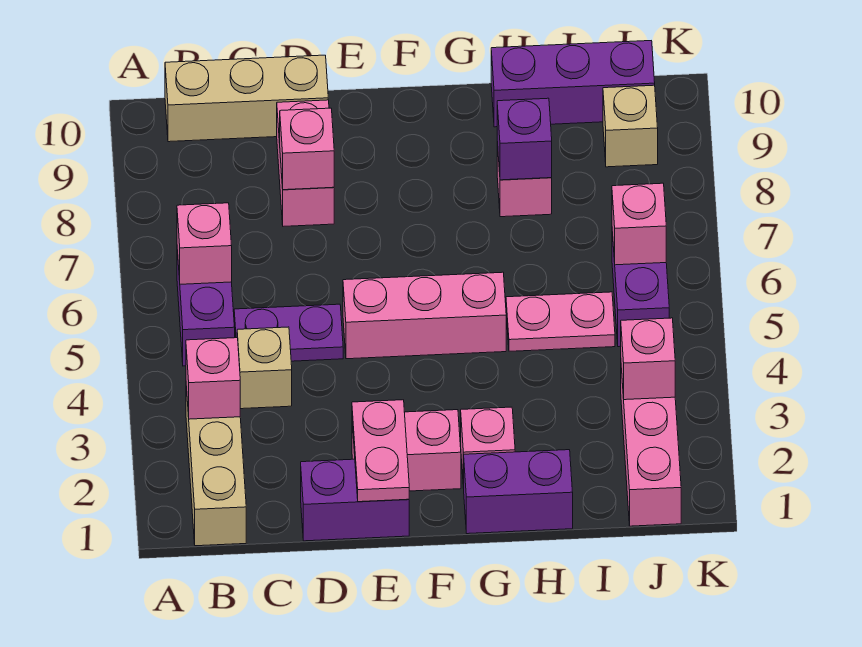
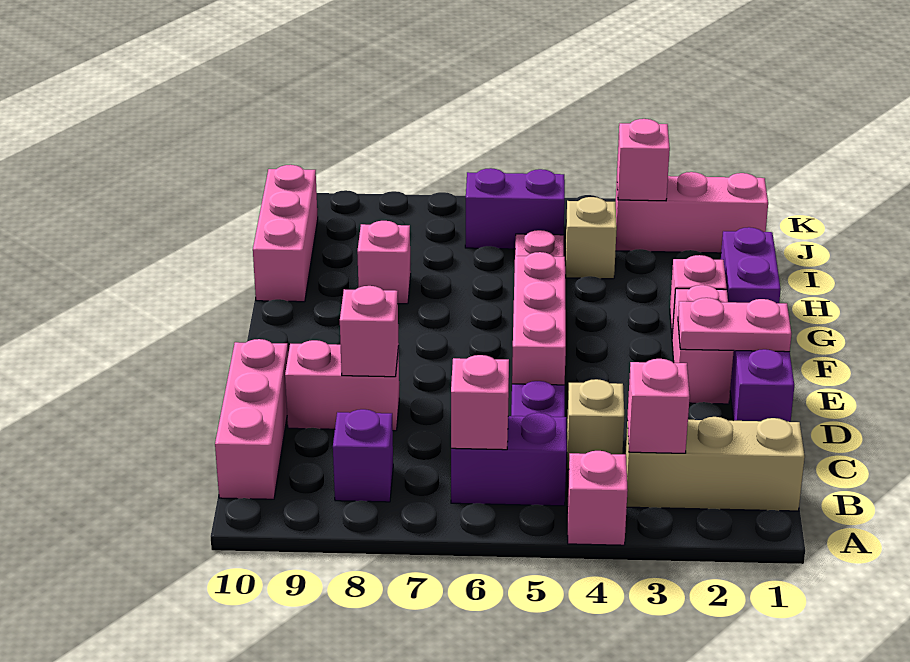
tan 1x3 brick [165,55,328,142] -> pink 1x3 brick [215,339,288,499]
purple 1x1 brick [497,98,552,180] -> purple 1x1 brick moved to [333,409,393,502]
purple 1x3 brick [491,41,655,127] -> pink 1x3 brick [253,165,318,302]
pink 1x1 brick [612,183,666,265] -> pink 1x1 brick moved to [567,451,628,545]
tan 1x1 brick [603,85,658,167] -> tan 1x1 brick moved to [565,197,617,279]

